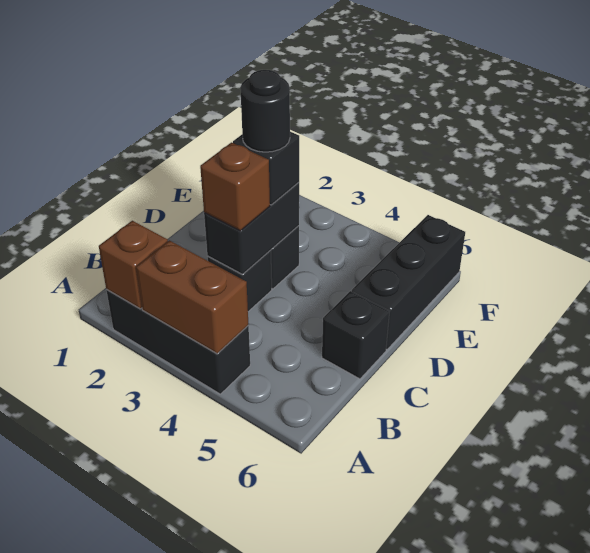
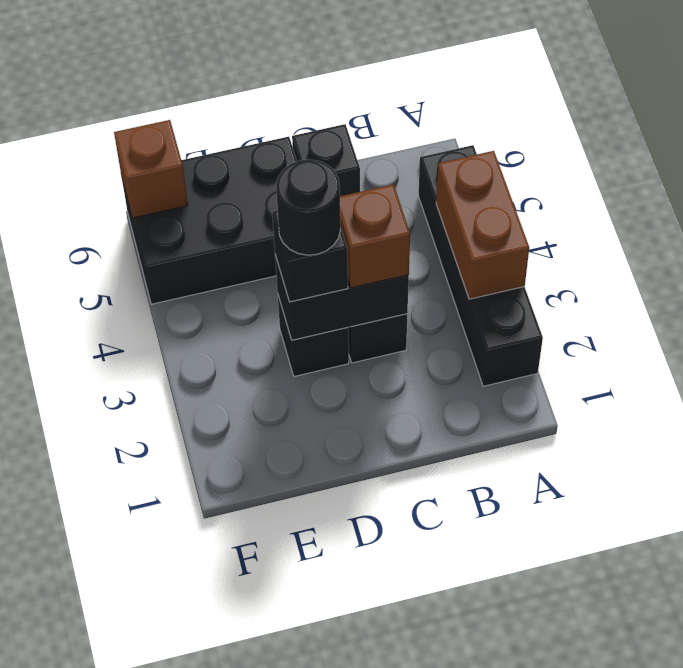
black 1x3 brick [106,289,250,394] -> black 1x4 brick [418,145,543,386]
brown 1x1 brick [99,221,168,309] -> brown 1x1 brick moved to [114,120,188,218]
black 1x3 brick [352,215,465,349] -> black 2x3 brick [122,137,297,304]

